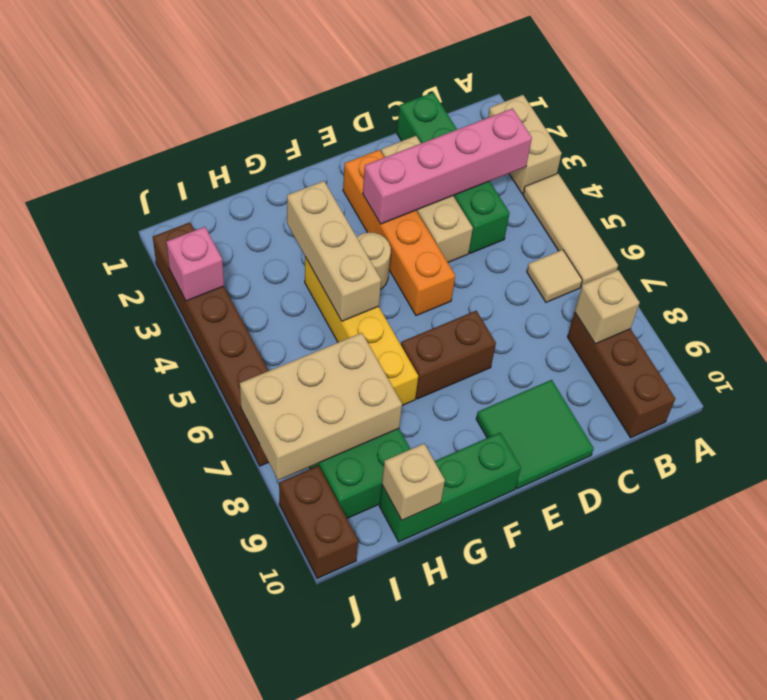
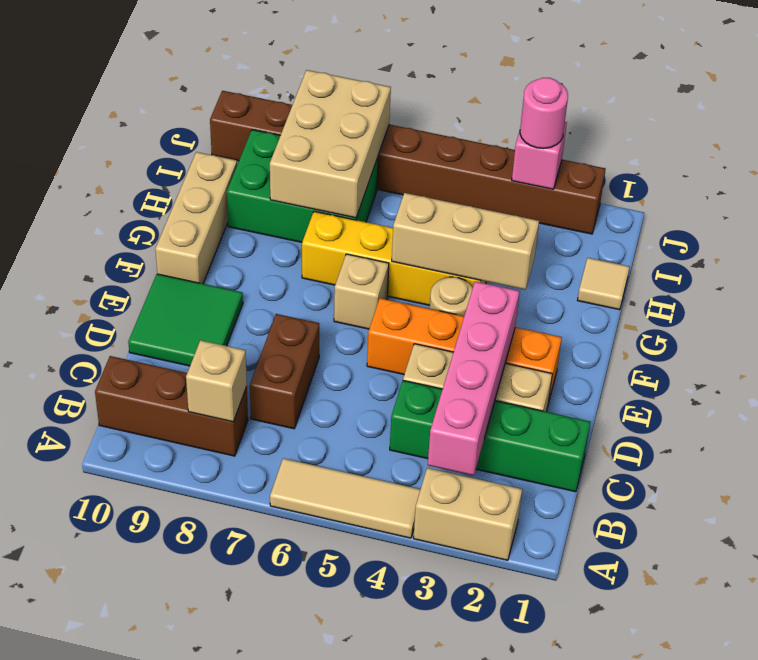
tan 1x1 tile [527,250,582,302] -> tan 1x1 tile moved to [577,258,629,310]
brown 1x2 brick [401,311,496,399] -> brown 1x2 brick moved to [250,314,319,429]
green 1x3 brick [379,433,521,542] -> tan 1x3 brick [155,152,237,284]
tan 1x1 brick [382,444,445,520] -> tan 1x1 brick moved to [334,254,389,329]
none -> pink 1x1 round brick [520,78,568,148]

